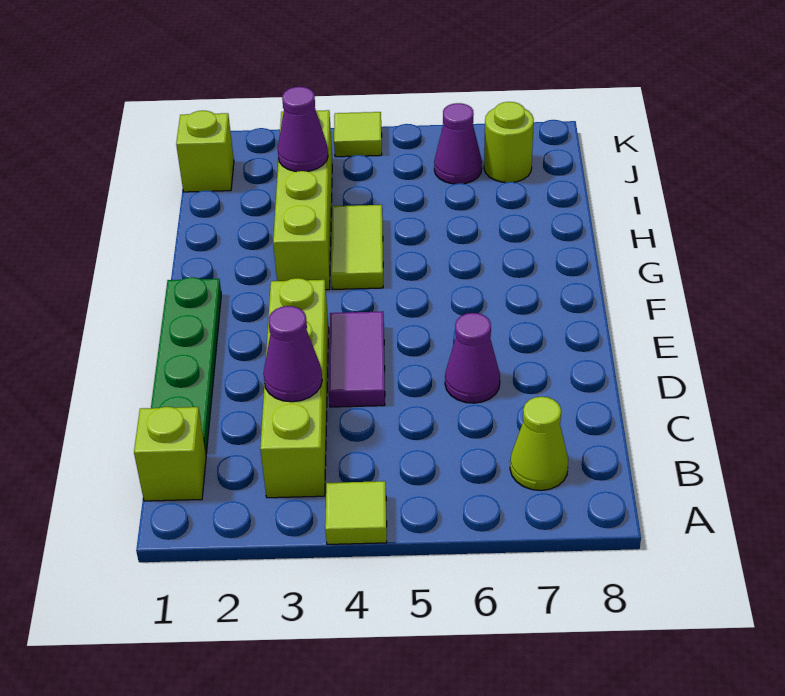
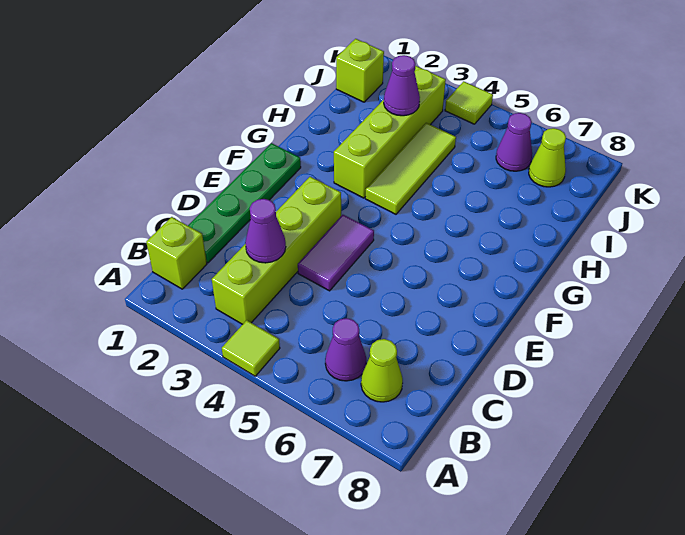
purple 1x1 cone [445,313,500,403] -> purple 1x1 cone moved to [325,318,366,381]
lime 1x2 tile [331,205,383,290] -> lime 1x3 tile [365,123,456,214]
lime 1x1 round brick [484,102,534,183] -> lime 1x1 cone [529,128,566,187]

